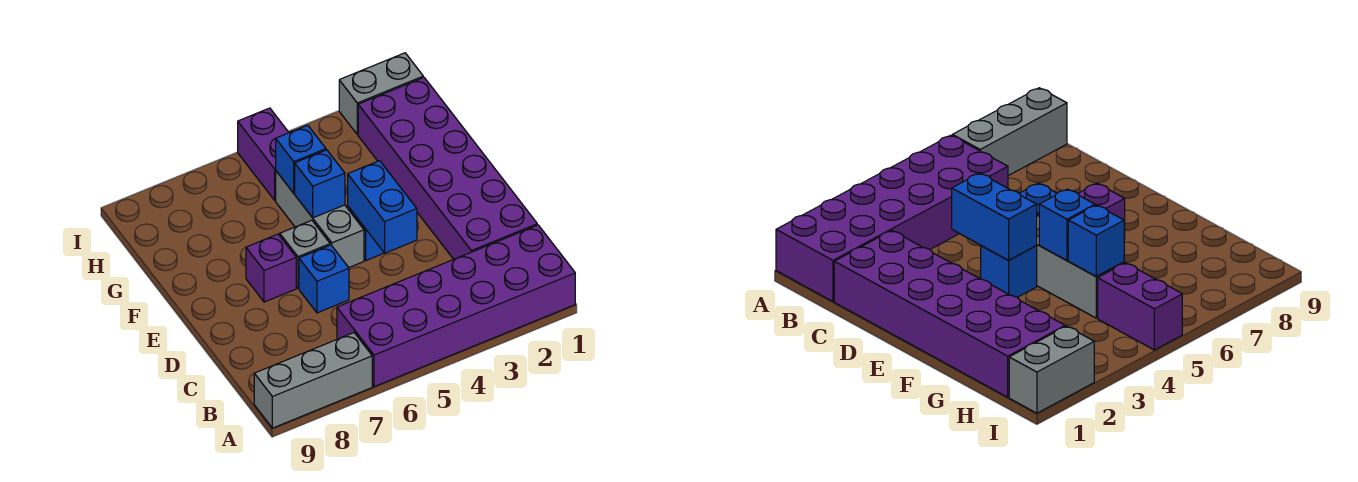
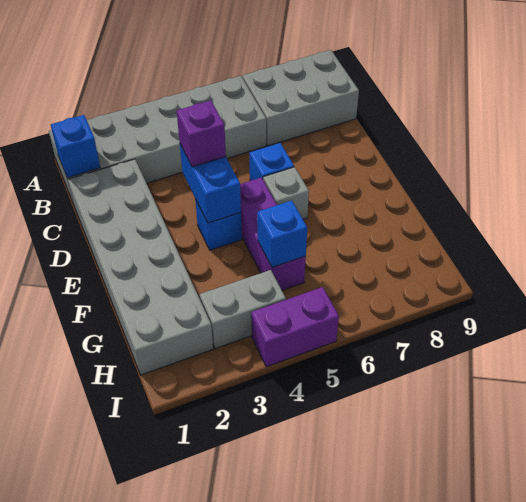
purple 2x6 brick [337,225,575,387] -> grey 2x6 brick [49,76,266,202]
grey 1x3 brick [254,333,372,428] -> grey 2x3 brick [242,50,359,146]
purple 2x6 brick [358,77,537,259] -> grey 2x6 brick [68,159,213,375]
grey 1x3 brick [276,171,364,267] -> purple 1x3 brick [240,177,306,290]
purple 1x1 brick [246,234,296,302] -> purple 1x1 brick moved to [177,100,226,167]
blue 1x1 brick [295,150,345,218] -> blue 1x1 brick moved to [51,115,100,178]
purple 1x2 brick [238,108,289,201] -> purple 1x2 brick turned to [251,287,339,367]
grey 1x2 brick [339,53,423,135] -> grey 1x2 brick moved to [199,270,286,349]

